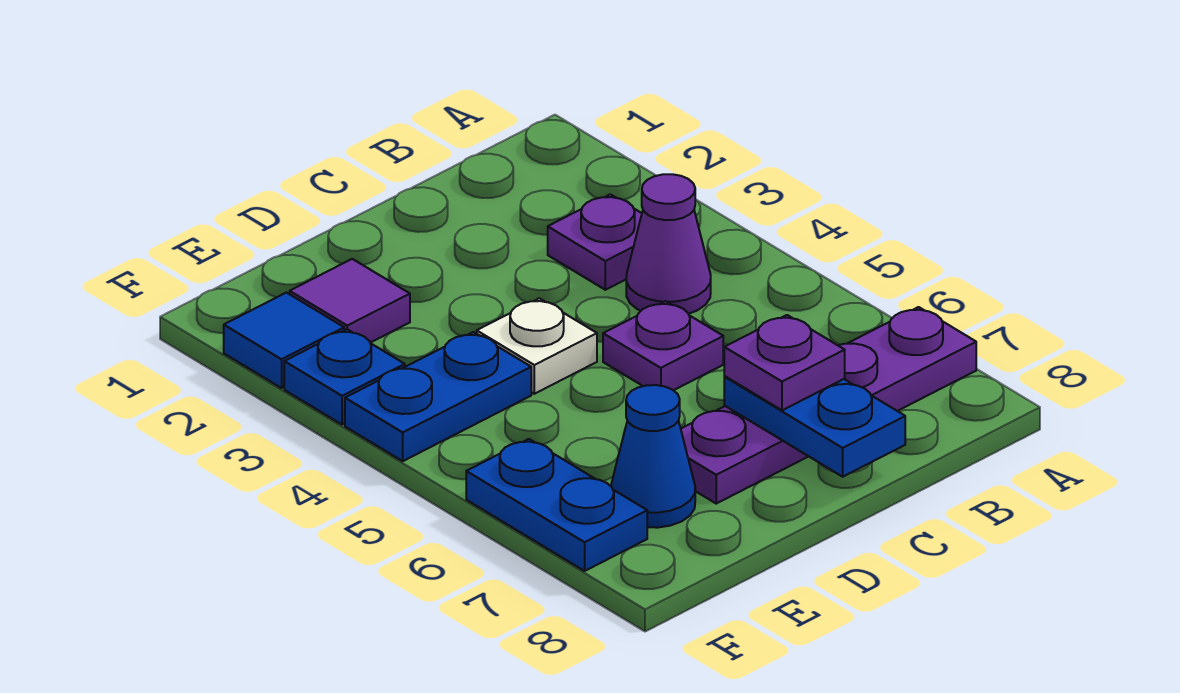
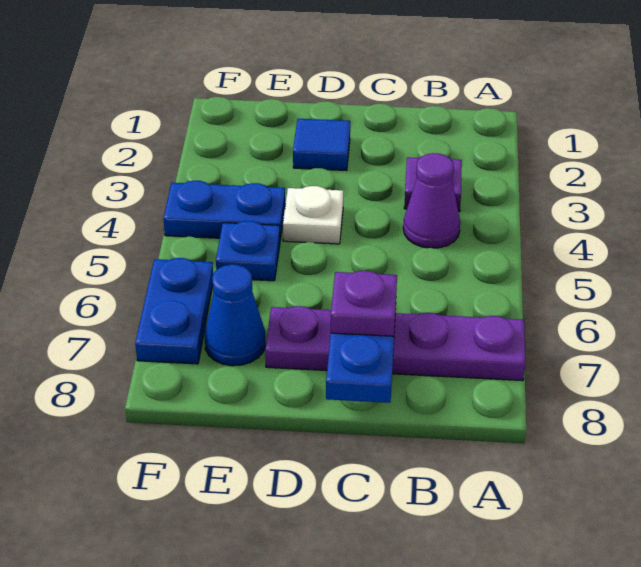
purple 1x1 plate [603,301,723,390] -> none
purple 1x1 tile [290,259,410,343] -> none
blue 1x1 tile [224,293,344,388] -> blue 1x1 tile moved to [293,119,350,171]
blue 1x1 plate [284,329,405,425] -> blue 1x1 plate moved to [216,221,280,281]

